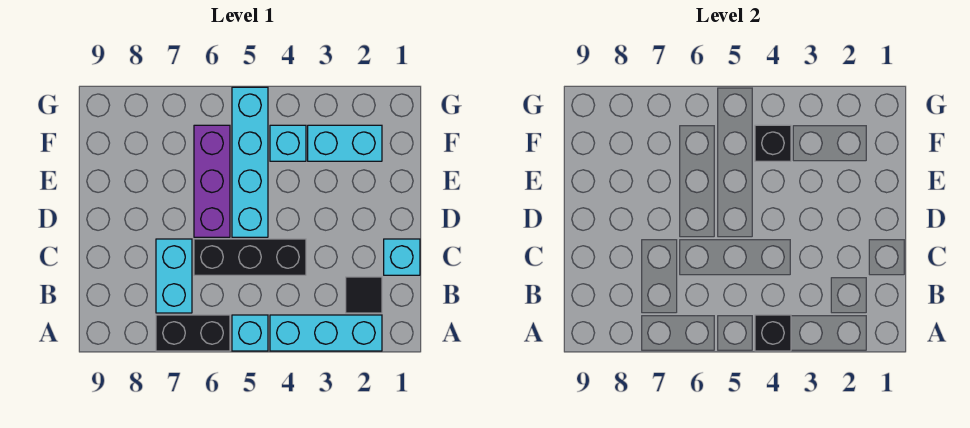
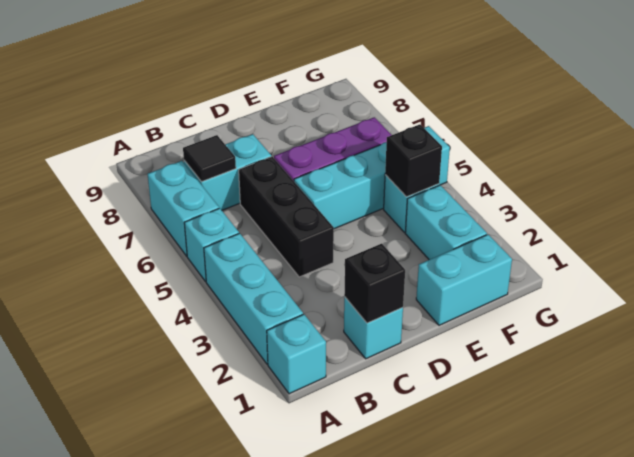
none -> cyan 1x1 brick [267,314,326,394]
black 1x1 brick [755,315,791,351] -> black 1x1 brick moved to [344,244,405,323]
black 1x2 brick [156,315,230,351] -> cyan 1x2 brick [148,161,219,256]
black 1x1 tile [346,277,382,313] -> black 1x1 tile moved to [183,135,236,182]
none -> cyan 1x2 brick [416,234,512,325]

